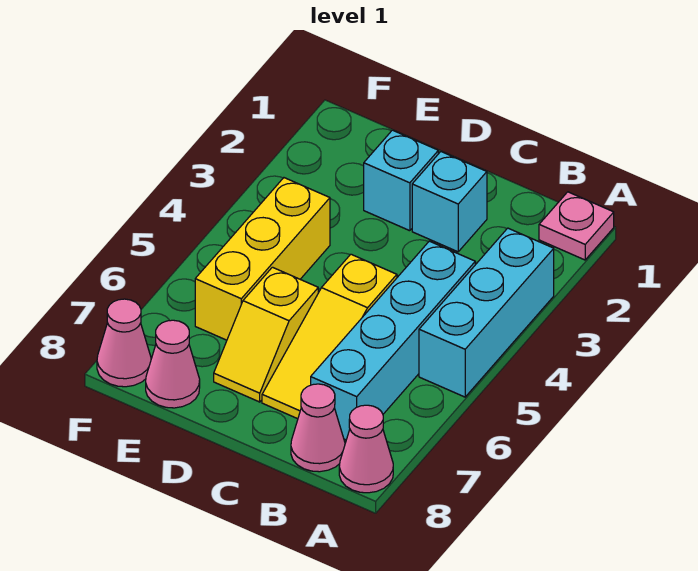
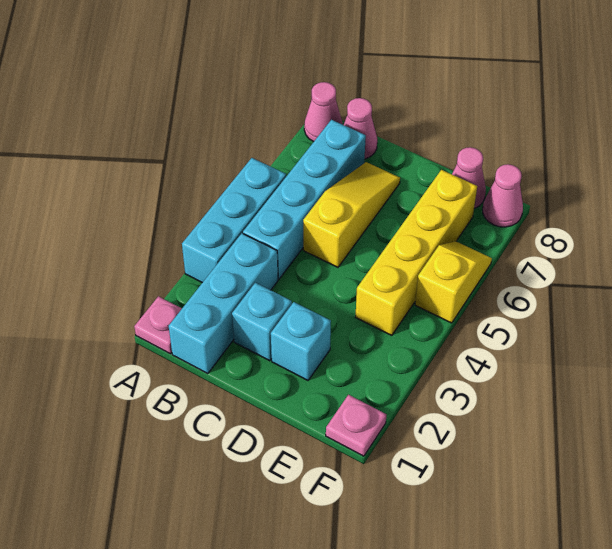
none -> cyan 1x3 brick [169,233,278,374]
yellow 1x2 slope [214,267,318,402] -> yellow 1x2 slope moved to [415,241,492,323]
yellow 1x3 brick [195,178,330,340] -> yellow 1x4 brick [355,170,477,335]
none -> pink 1x1 plate [326,395,386,456]

